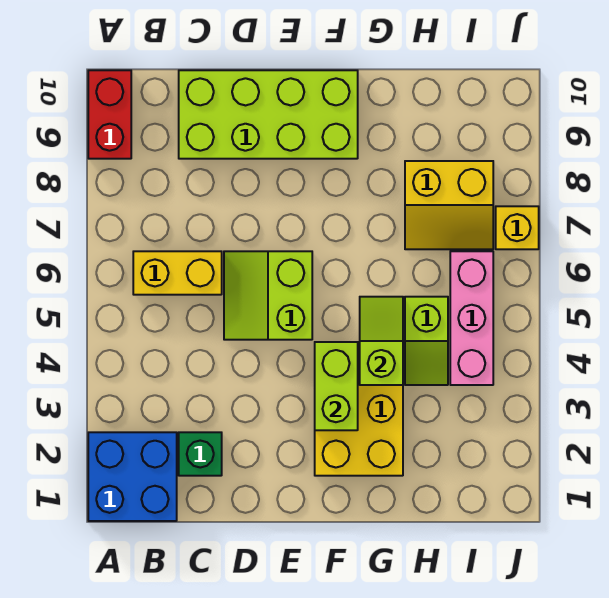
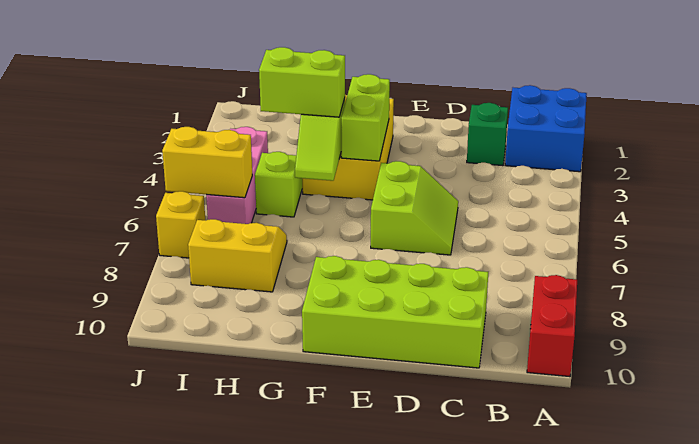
yellow 1x2 brick [133,251,222,295] -> yellow 1x2 brick moved to [162,127,252,198]
none -> lime 1x2 brick [259,47,345,117]

